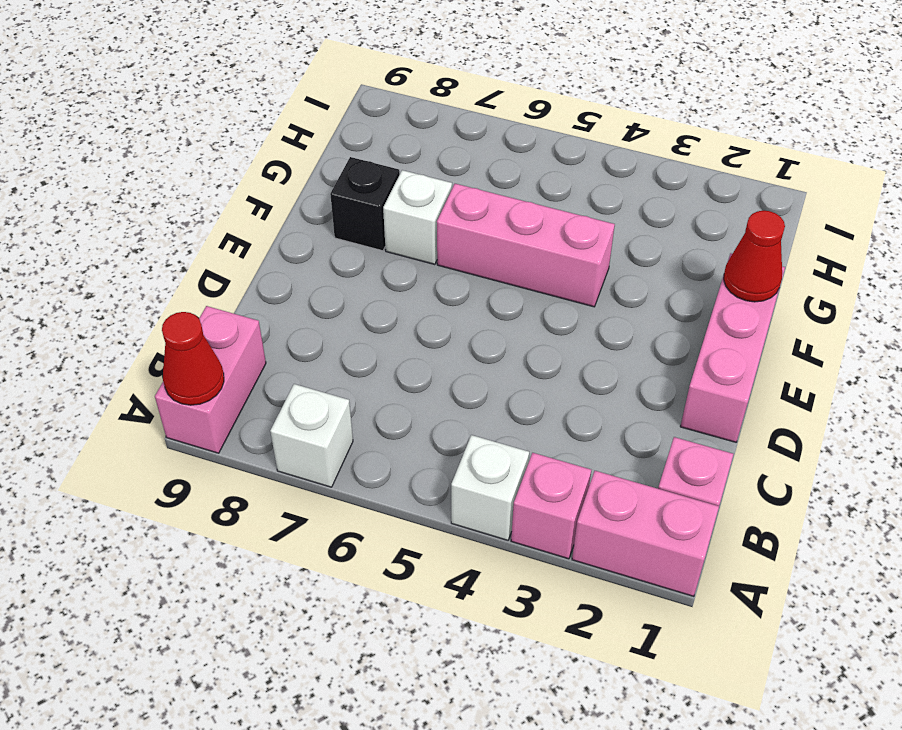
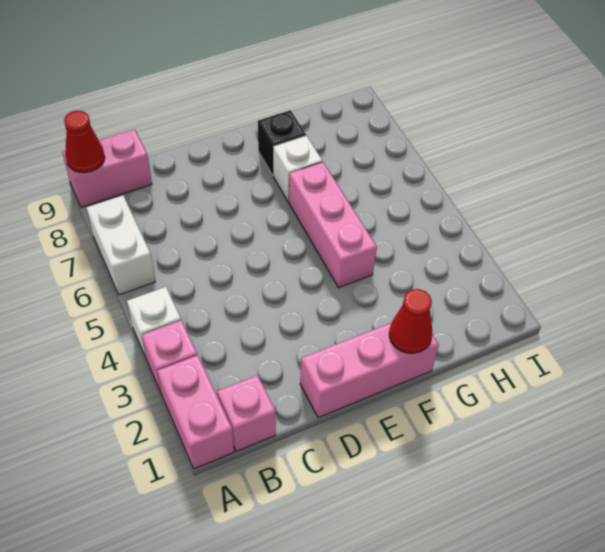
white 1x1 brick [270,384,353,487] -> white 1x2 brick [87,196,155,295]

